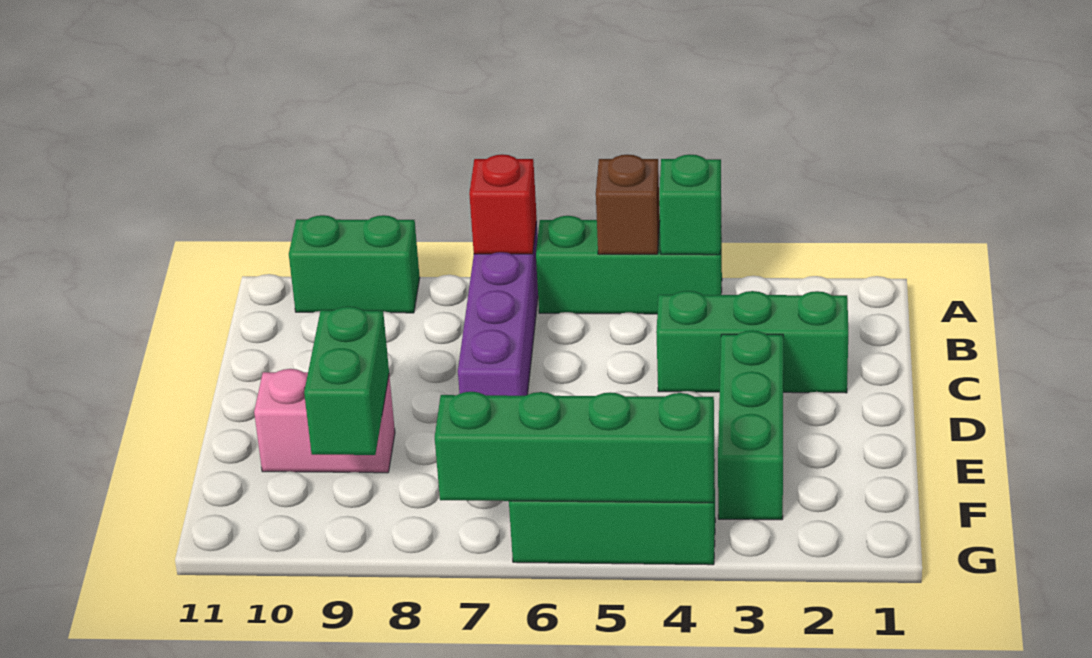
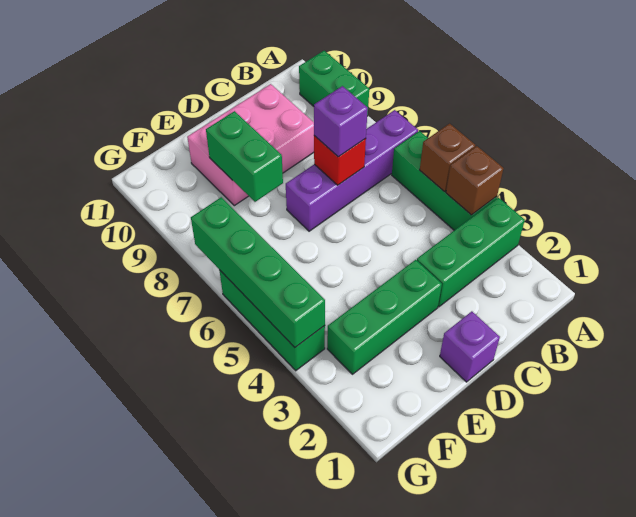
green 1x1 brick [659,155,721,255] -> brown 1x1 brick [446,146,504,215]
red 1x1 brick [469,154,537,254] -> red 1x1 brick moved to [314,136,366,185]
green 1x3 brick [656,291,848,393] -> green 1x3 brick turned to [417,198,525,307]
none -> purple 1x1 brick [314,86,368,157]
none -> purple 1x1 brick [440,311,500,382]
pink 1x2 brick [254,369,395,473] -> pink 2x3 brick [187,84,314,206]
green 1x2 brick [304,306,389,455] -> green 1x2 brick turned to [206,111,283,202]

